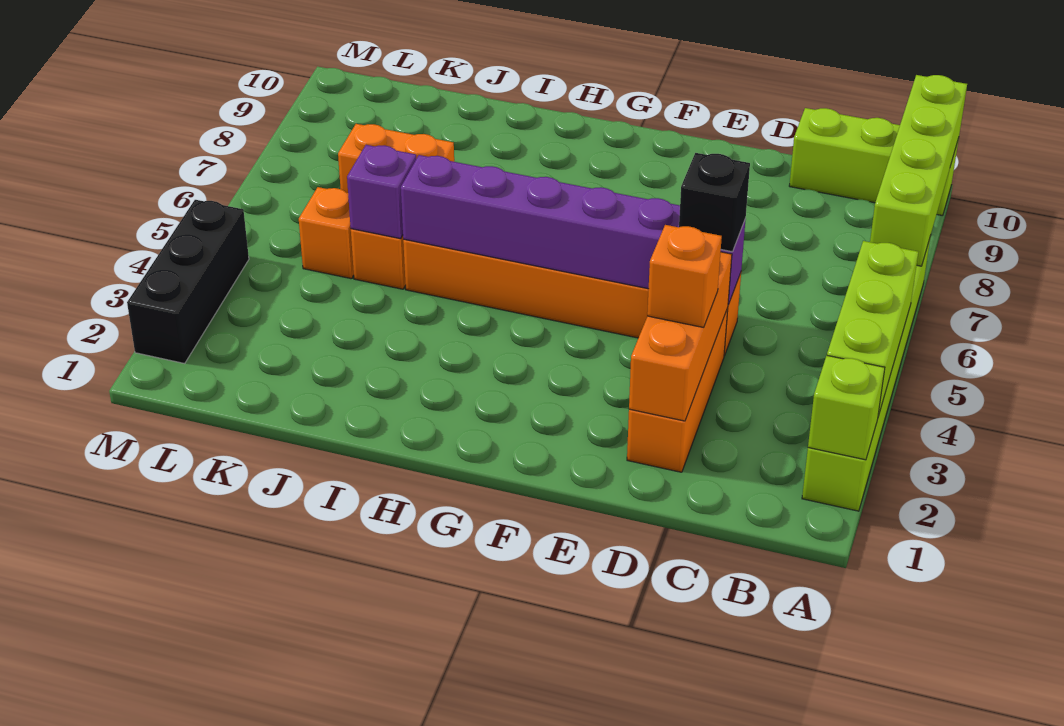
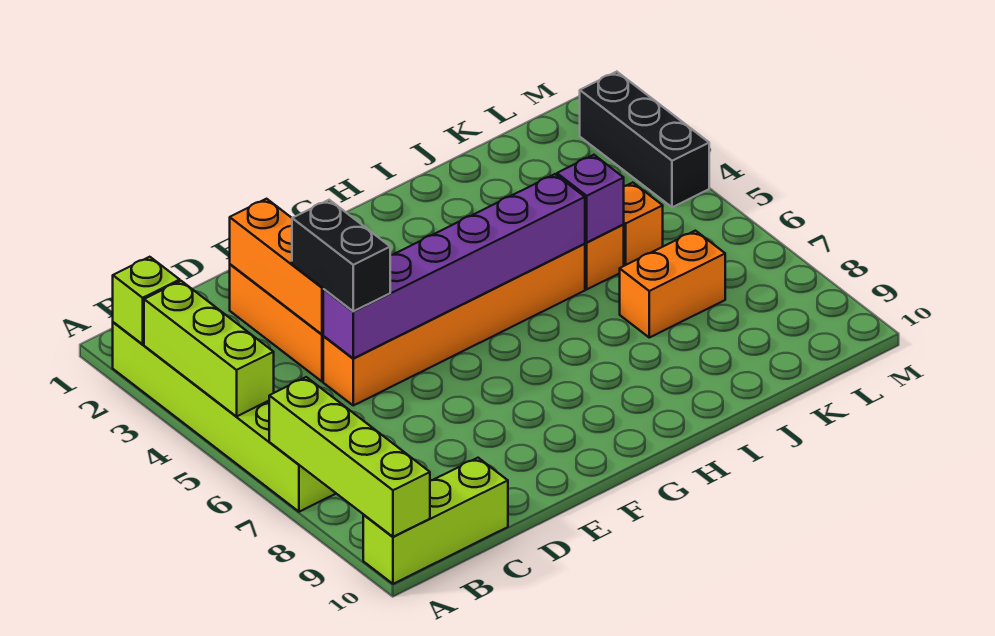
orange 1x1 brick [647,225,722,327] -> none
black 1x1 brick [679,153,750,252] -> black 1x2 brick [292,200,390,311]

